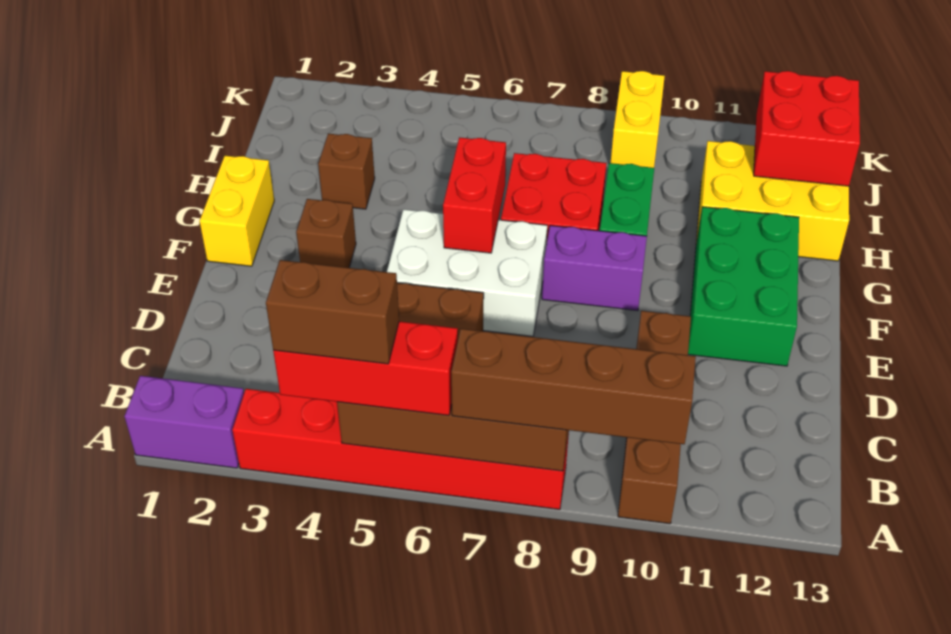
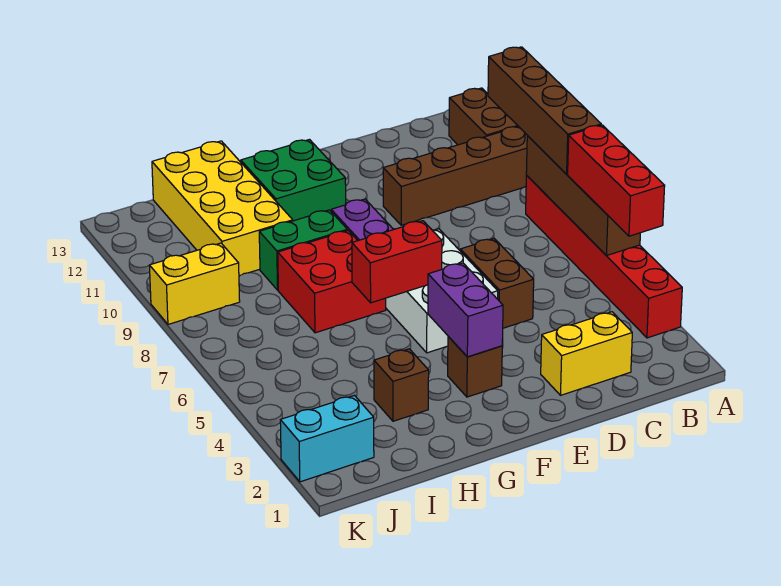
purple 1x2 brick [125,376,244,468] -> purple 1x2 brick moved to [428,263,503,357]
brown 1x2 brick [266,260,399,364] -> brown 1x2 brick moved to [449,88,519,145]
green 2x3 brick [688,207,799,366] -> green 2x2 brick [241,140,346,221]
yellow 1x2 brick [200,156,274,266] -> yellow 1x2 brick moved to [541,312,632,395]
yellow 2x3 brick [696,141,849,261] -> yellow 2x4 brick [152,141,293,276]
red 2x2 brick [754,71,860,186] -> none
none -> cyan 1x2 brick [280,396,374,482]

